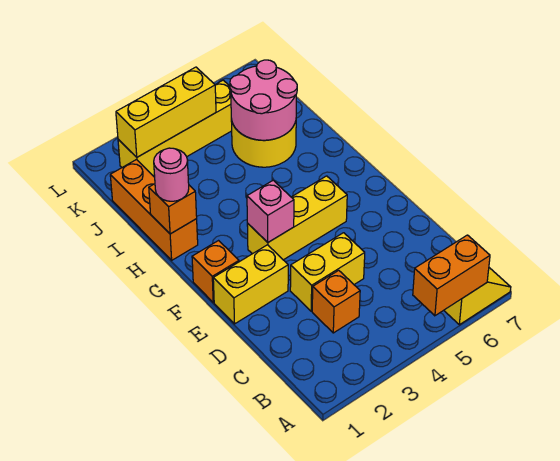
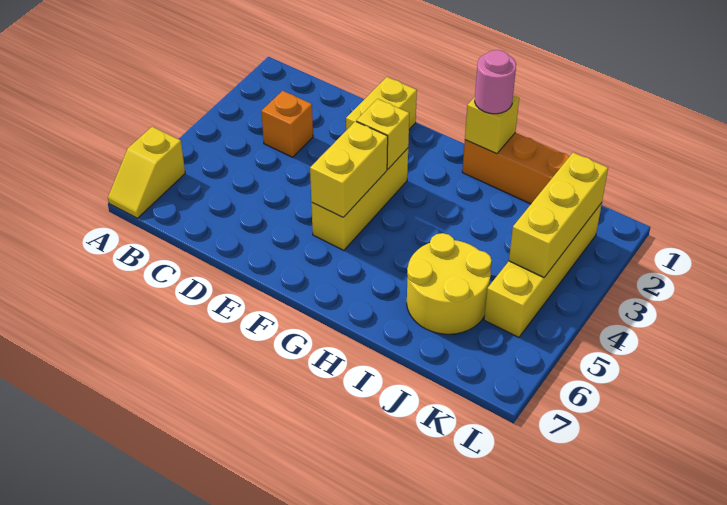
orange 1x2 brick [413,235,490,316] -> none
yellow 1x2 brick [290,233,365,311] -> yellow 1x2 brick moved to [310,121,388,217]
orange 1x1 brick [192,241,239,302] -> none
pink 1x1 brick [247,180,294,242] -> yellow 1x1 brick [356,99,410,169]
orange 1x1 brick [149,184,197,234] -> yellow 1x1 brick [465,95,519,154]
pink 2x2 round brick [230,60,297,140] -> none

